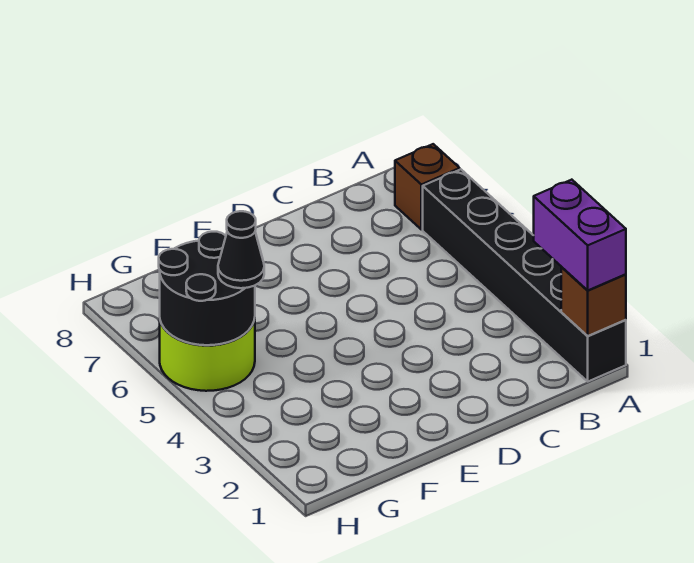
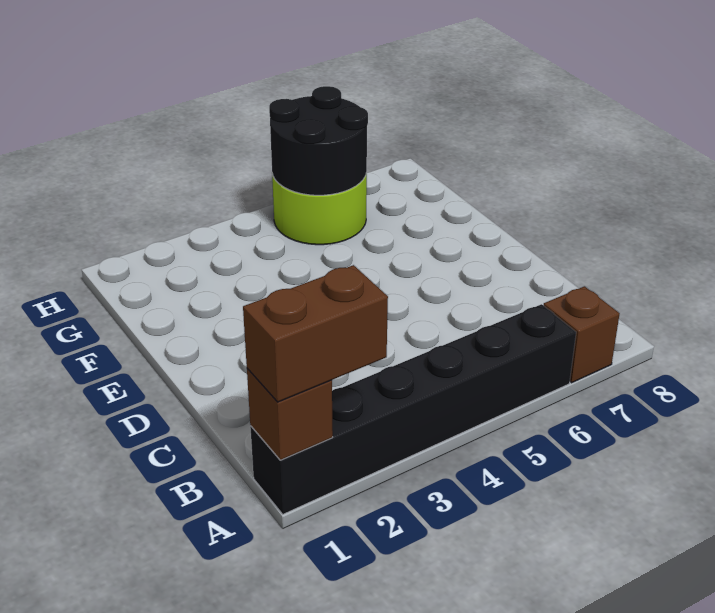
purple 1x2 brick [534,180,626,290] -> brown 1x2 brick [243,265,388,402]
black 1x1 cone [218,211,264,288] -> none

